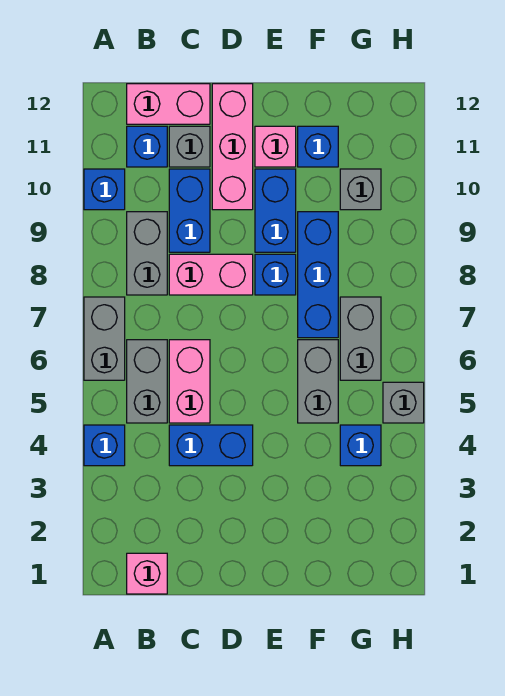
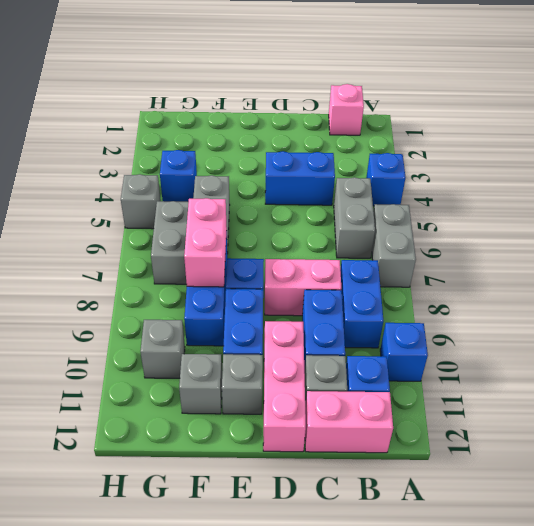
grey 1x2 brick [127,212,167,295] -> blue 1x2 brick [340,260,383,348]
pink 1x2 brick [169,340,210,423] -> pink 1x2 brick moved to [184,198,227,287]
pink 1x1 brick [255,126,296,167] -> grey 1x1 brick [222,354,263,414]
blue 1x1 brick [298,126,338,167] -> grey 1x1 brick [179,354,222,414]

